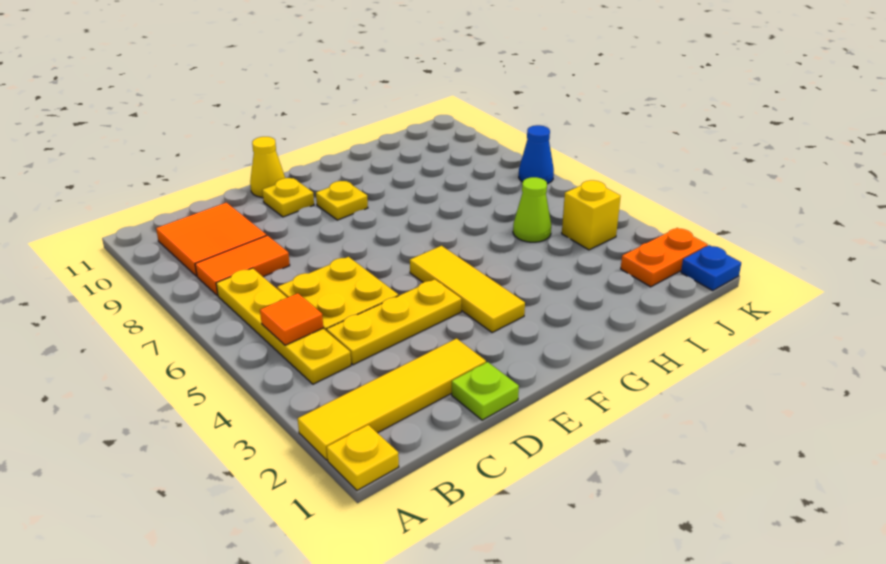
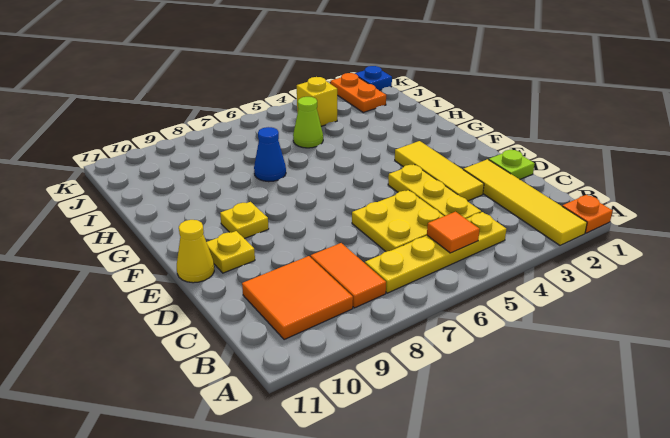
yellow 1x1 plate [327,425,399,490] -> orange 1x1 plate [562,195,612,233]
yellow 1x3 tile [410,246,525,333] -> yellow 1x3 tile turned to [395,141,484,201]
blue 1x1 cone [519,125,554,184] -> blue 1x1 cone moved to [254,127,286,182]

